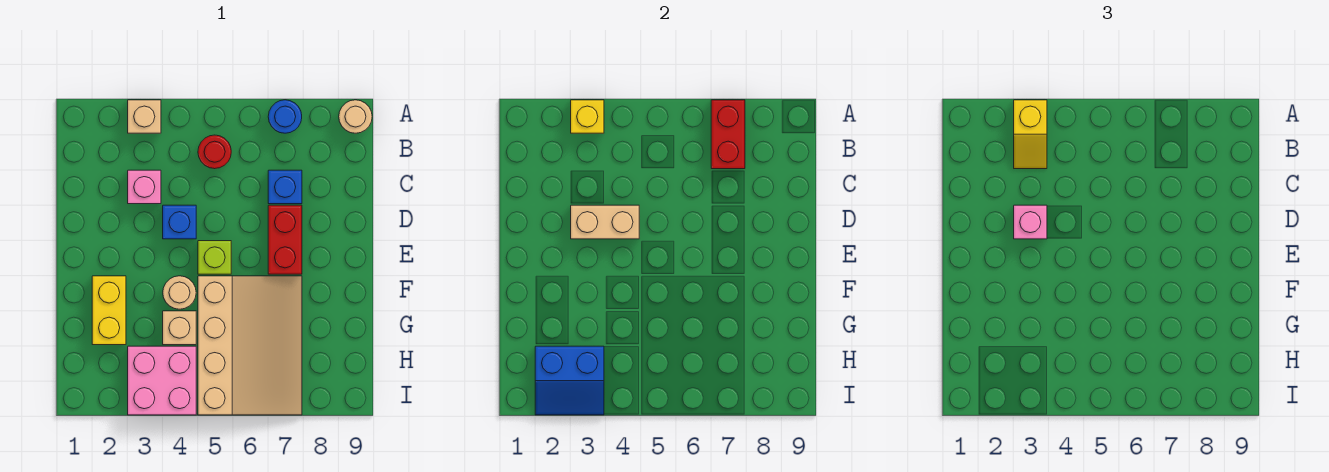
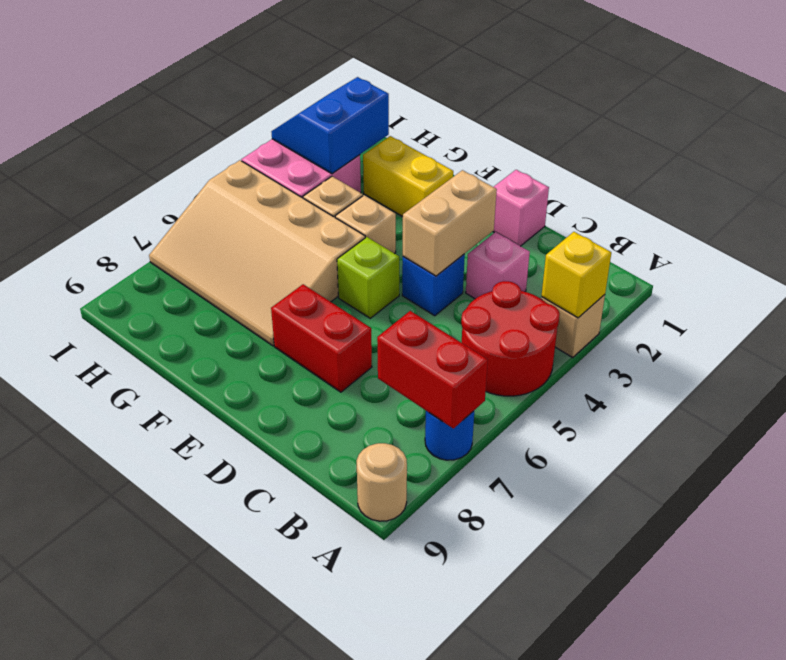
yellow 1x2 slope [1014,100,1047,169] -> none
red 1x1 round brick [198,135,231,169] -> red 2x2 round brick [461,281,560,396]
blue 1x1 brick [268,170,302,204] -> none
pink 1x1 brick [1014,205,1047,239] -> pink 1x1 brick moved to [493,170,549,246]
tan 1x1 round brick [163,276,196,309] -> tan 1x1 brick [335,195,396,254]

